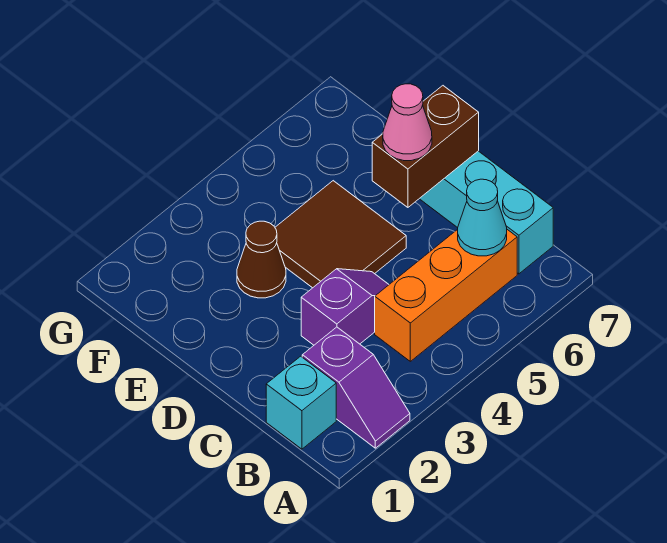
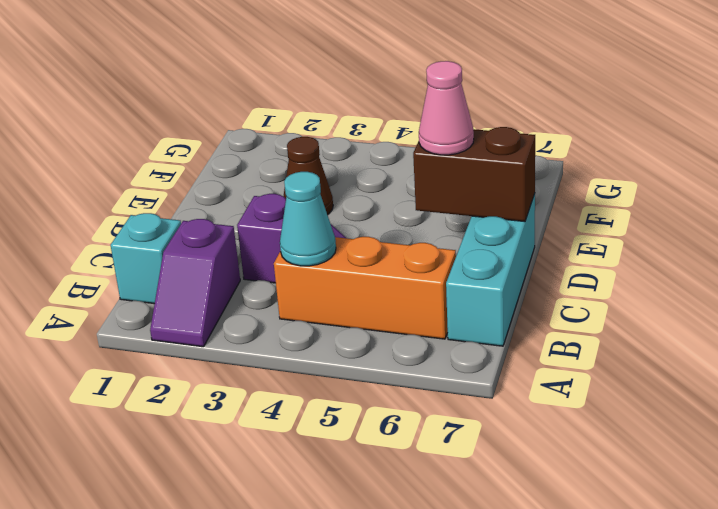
cyan 1x1 cone [458,179,507,256] -> cyan 1x1 cone moved to [280,172,336,266]
brown 2x2 tile [275,181,406,288] -> none

